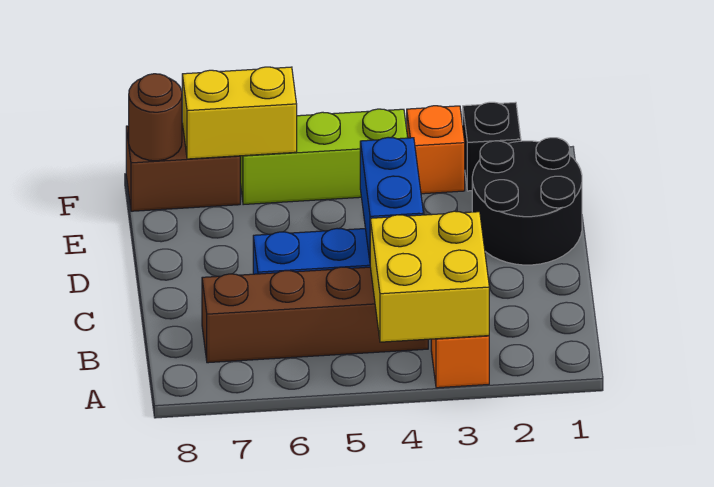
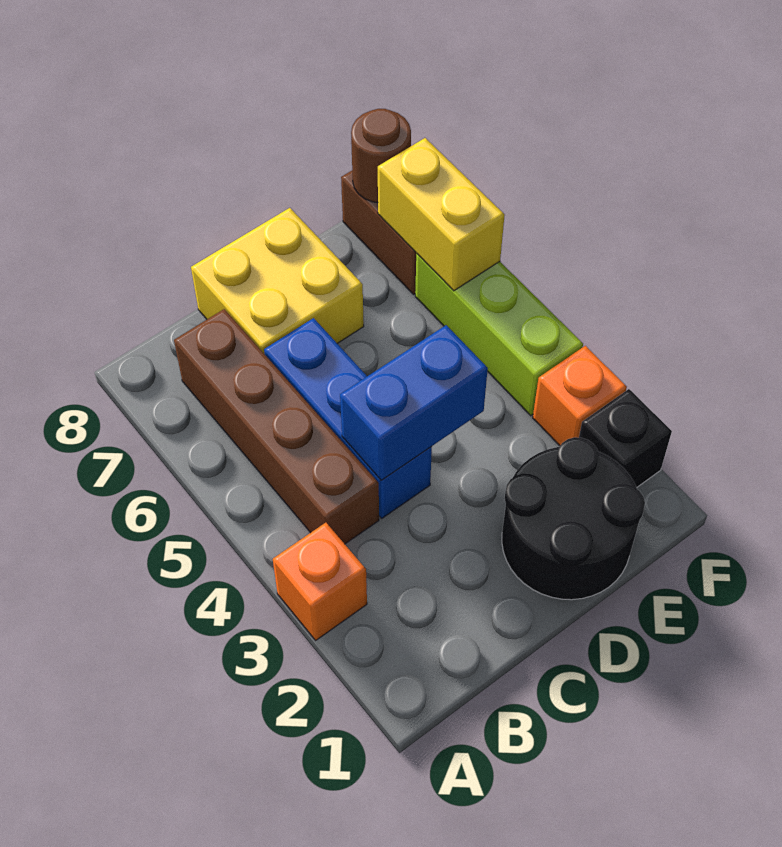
yellow 2x2 brick [370,211,489,342] -> yellow 2x2 brick moved to [191,208,364,354]

